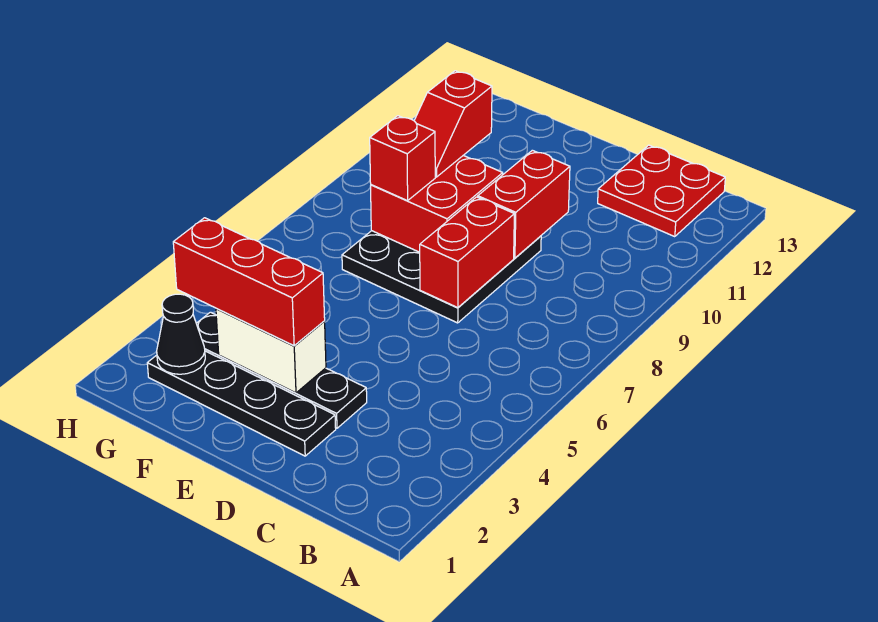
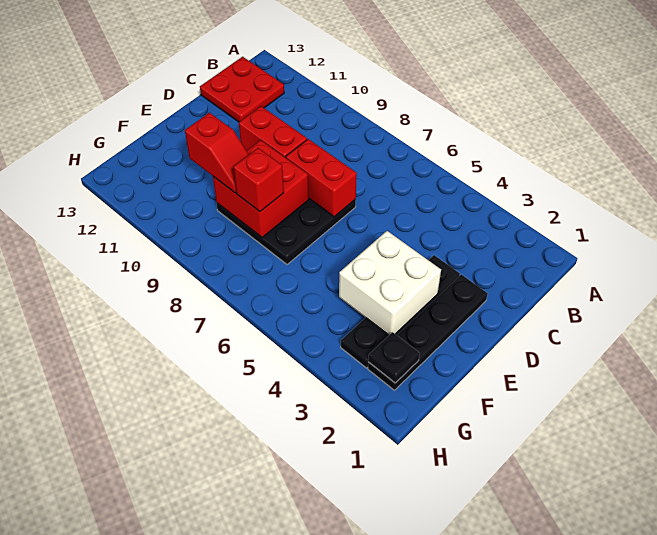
white 1x2 brick [216,308,326,393] -> white 2x2 brick [339,231,441,335]
red 1x3 brick [173,218,325,346] -> none
black 1x1 cone [157,294,205,374] -> black 1x1 plate [368,332,420,383]

